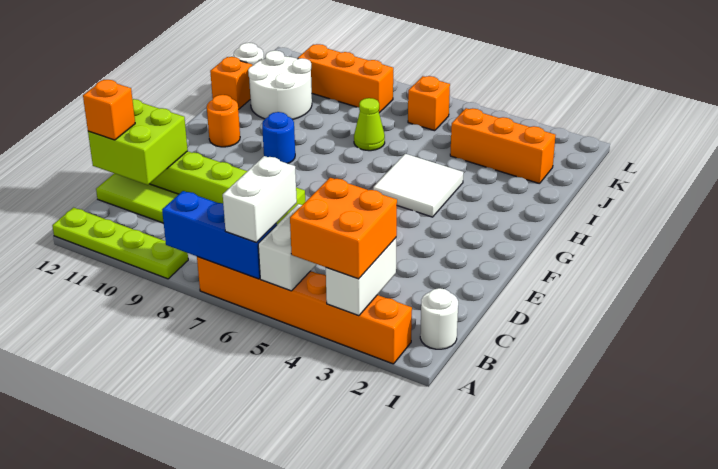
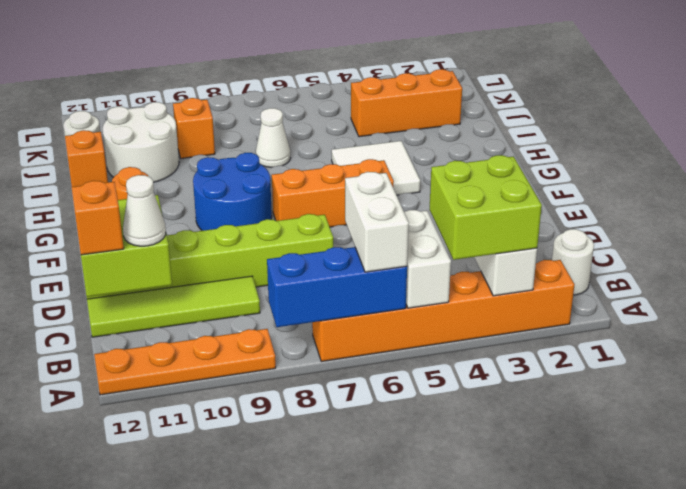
orange 2x2 brick [290,178,397,279] -> lime 2x2 brick [429,155,542,260]
lime 1x4 plate [52,208,188,279] -> orange 1x4 plate [94,329,276,395]
none -> white 1x1 cone [123,175,166,246]
blue 1x1 round brick [262,112,295,164] -> blue 2x2 round brick [193,153,272,231]
lime 1x1 cone [354,98,385,151] -> white 1x1 cone [256,108,291,167]
orange 1x1 brick [408,76,450,131] -> orange 1x1 brick moved to [173,98,215,158]
orange 1x3 brick [298,44,393,113] -> orange 1x3 brick moved to [272,159,394,227]

